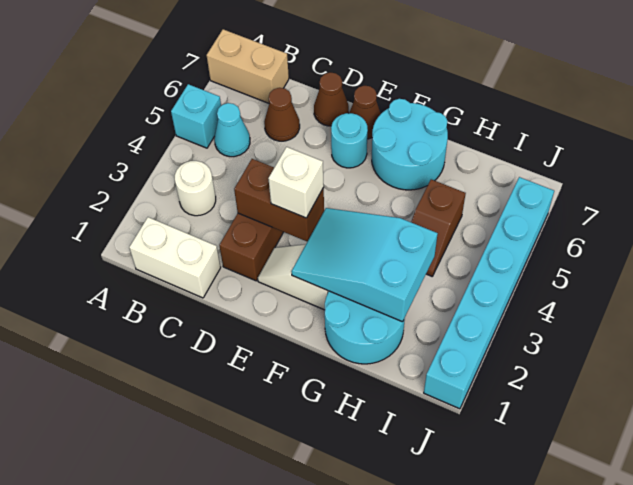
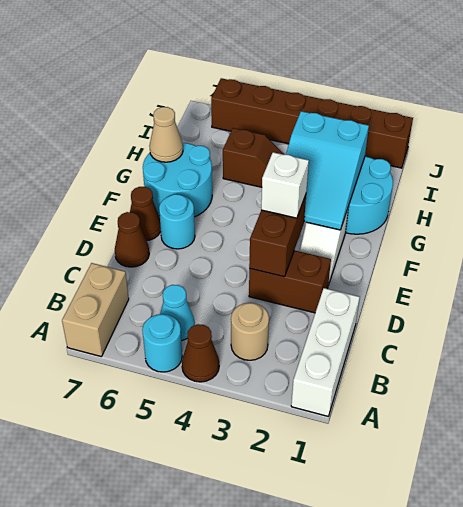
cyan 1x1 brick [171,84,221,148] -> cyan 1x1 round brick [142,314,182,372]
white 1x2 brick [129,217,221,298] -> white 1x3 brick [291,288,360,416]
white 1x1 round brick [175,161,216,216] -> tan 1x1 round brick [231,303,269,360]
brown 1x1 cone [264,88,300,141] -> brown 1x1 cone moved to [182,324,219,382]
none -> tan 1x1 cone [149,107,183,162]
cyan 1x6 brick [424,177,554,409] -> brown 1x6 brick [211,78,413,168]

